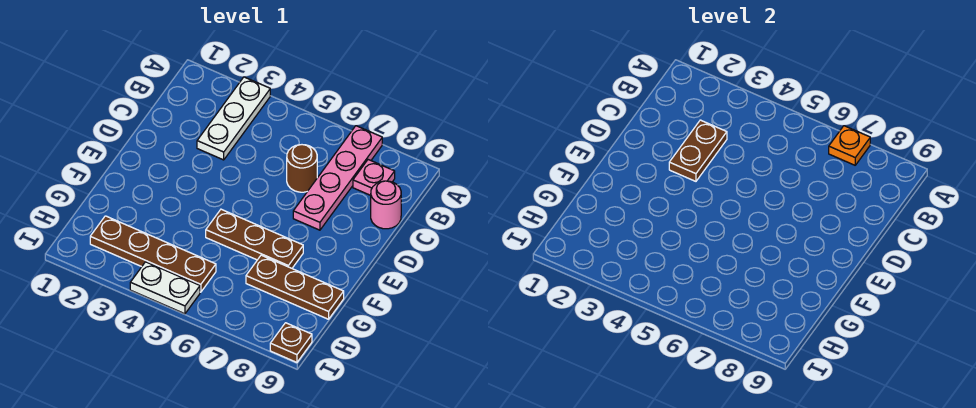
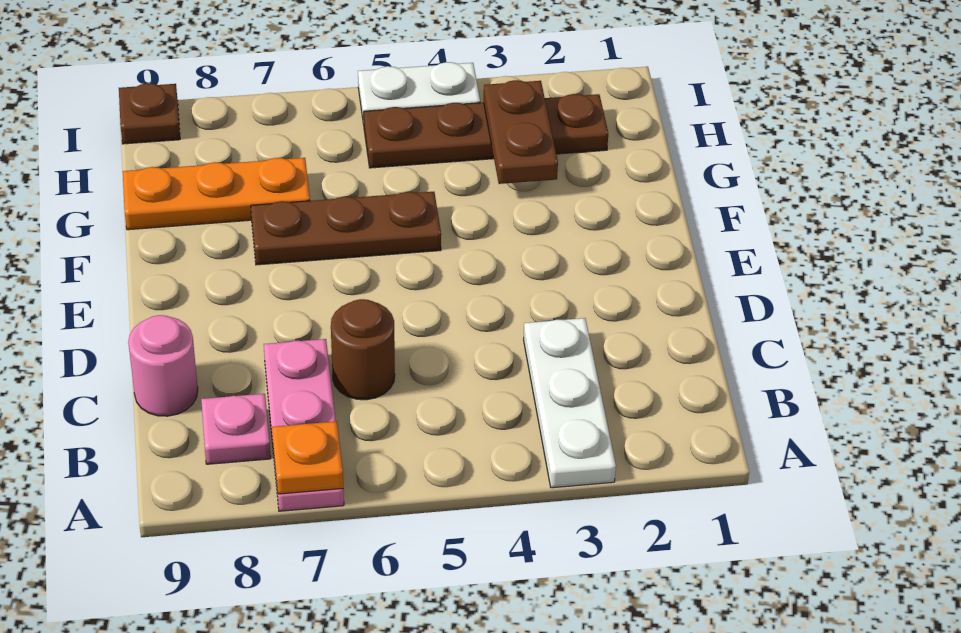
pink 1x4 plate [293,126,382,230] -> pink 1x3 plate [264,339,344,511]
brown 1x2 plate [669,120,727,181] -> brown 1x2 plate moved to [484,80,558,184]
brown 1x3 plate [246,255,344,319] -> orange 1x3 plate [123,158,310,230]

